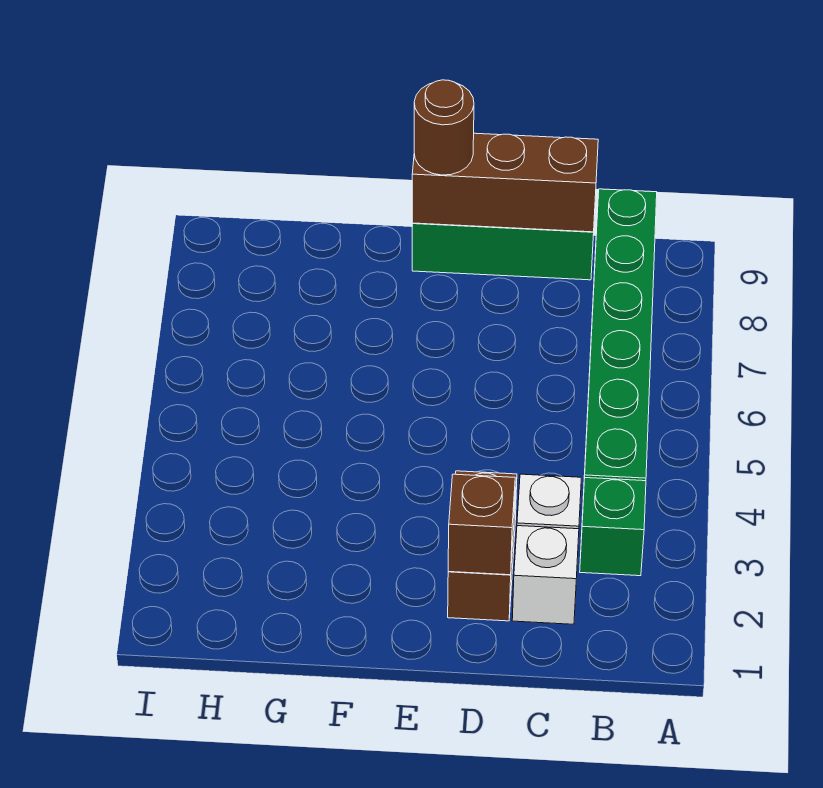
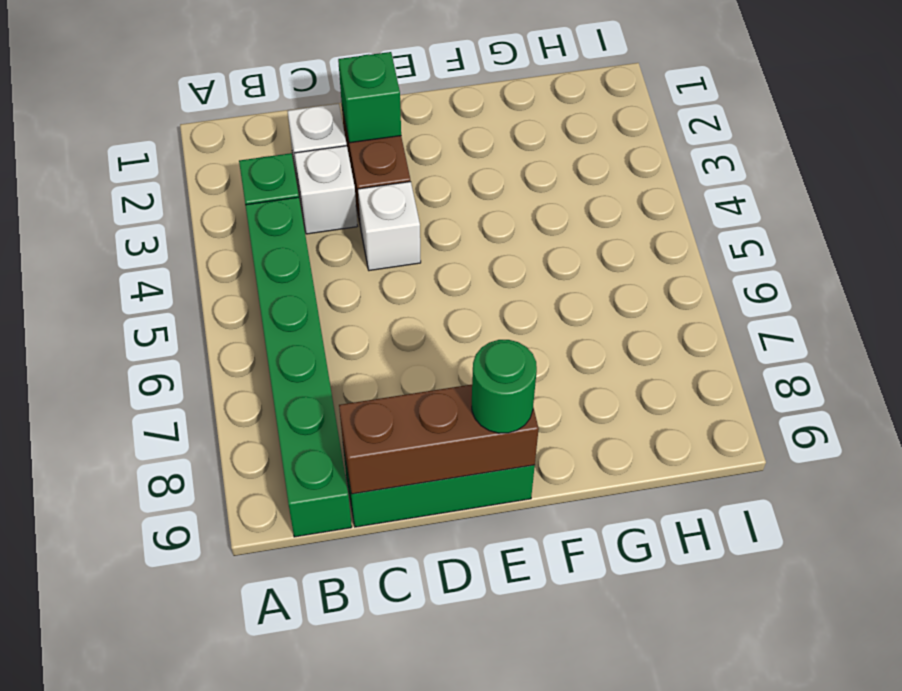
brown 1x1 brick [448,474,515,575] -> green 1x1 brick [338,52,401,143]
none -> white 1x1 brick [358,182,421,271]
brown 1x1 round brick [414,80,474,175] -> green 1x1 round brick [472,340,537,433]

